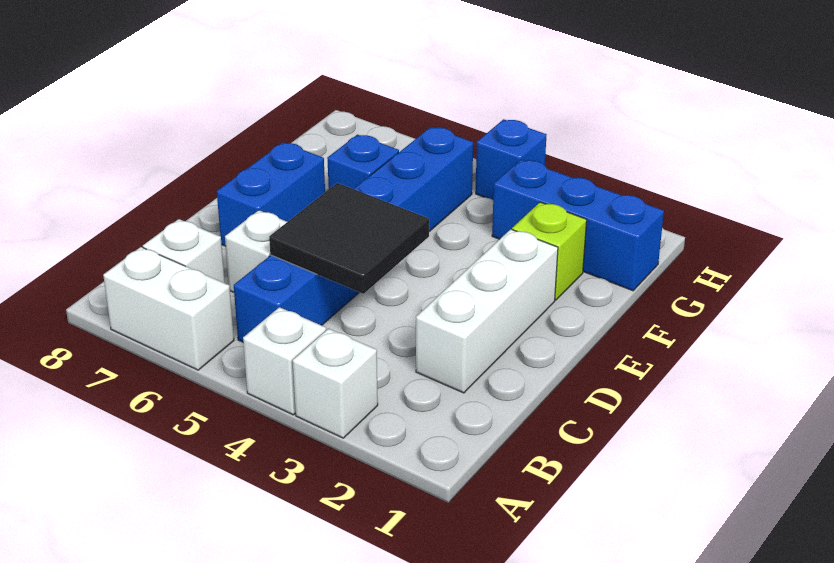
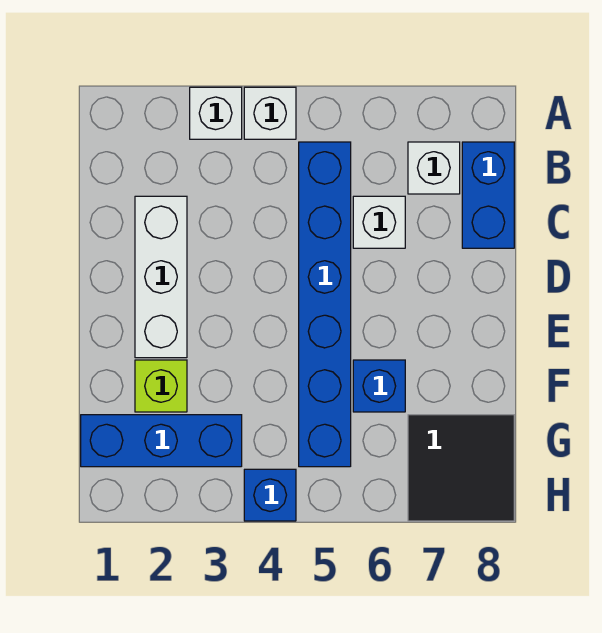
white 1x2 brick [103,247,234,370] -> none
black 2x2 tile [269,183,429,294] -> black 2x2 tile moved to [408,415,514,521]
blue 1x2 brick [217,142,325,246] -> blue 1x2 brick moved to [462,142,514,248]

